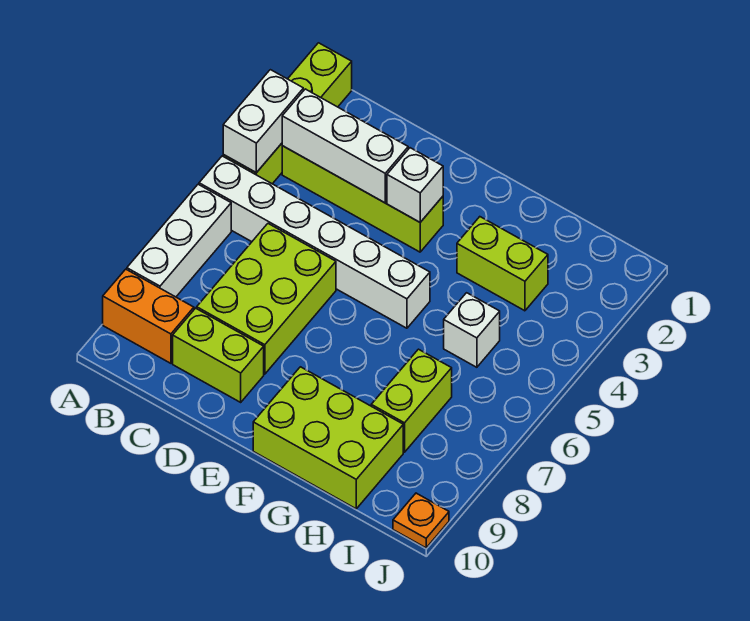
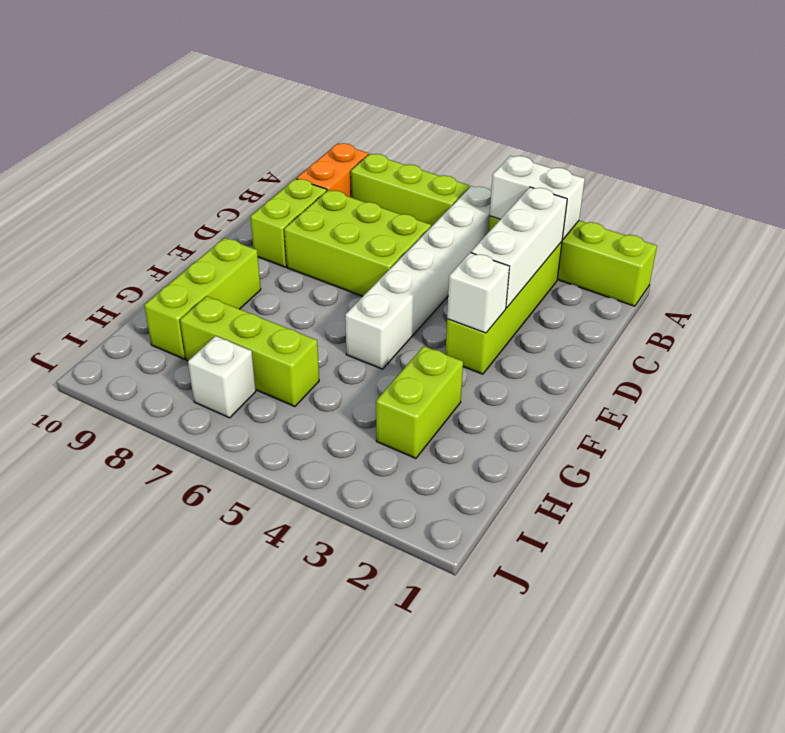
white 1x3 brick [127,184,231,297] -> lime 1x3 brick [351,154,470,227]
lime 2x3 brick [253,367,403,509] -> lime 1x3 brick [144,238,261,359]
white 1x1 brick [444,293,500,367] -> white 1x1 brick moved to [188,336,256,418]
lime 1x2 brick [371,349,452,452] -> lime 1x3 brick [180,296,319,407]
orange 1x1 plate [393,493,449,548] -> none

